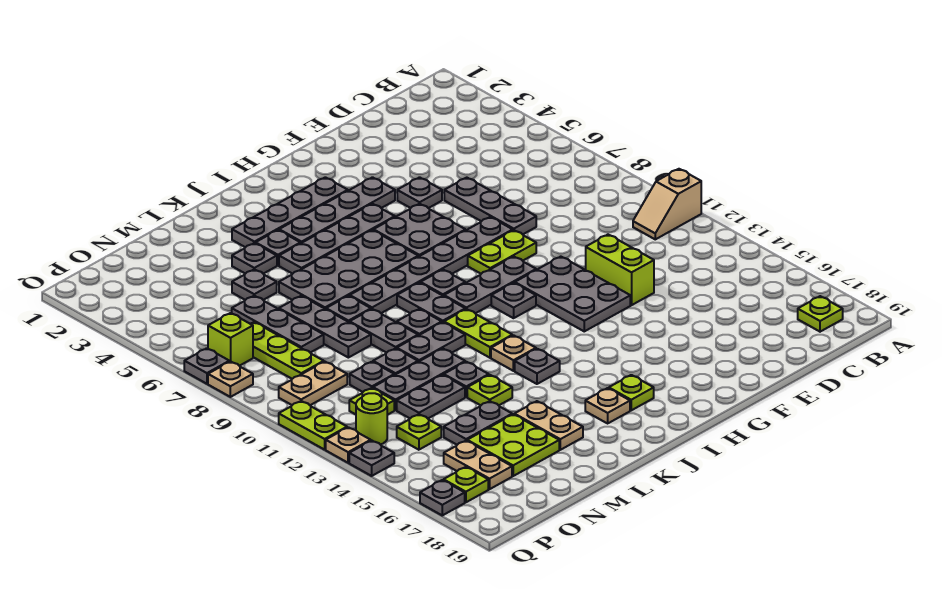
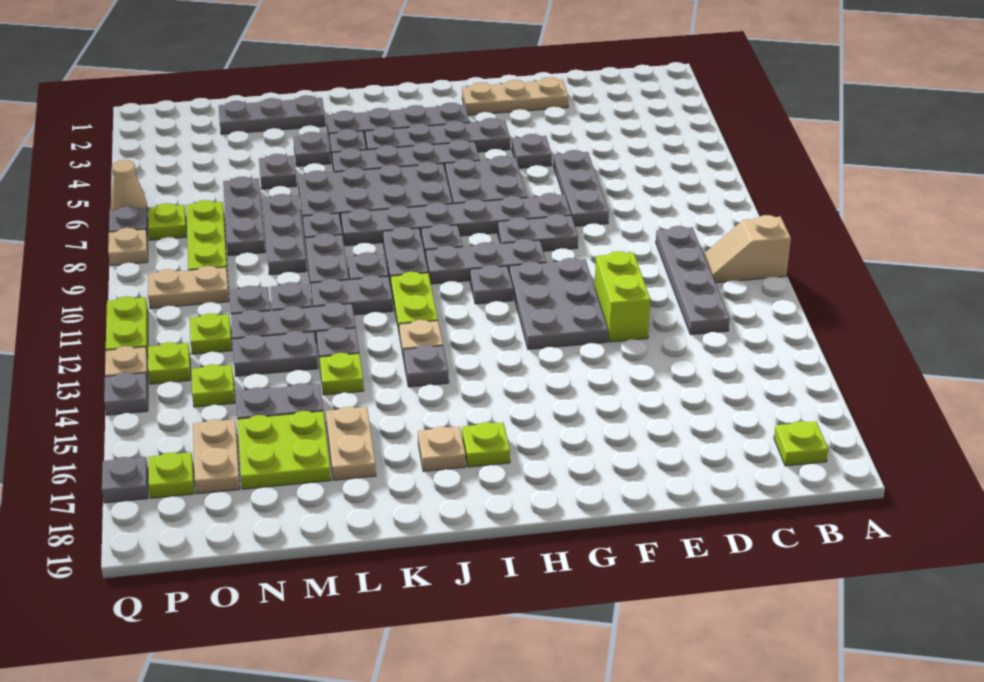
none -> grey 1x4 plate [656,226,730,335]
none -> tan 1x3 plate [462,77,568,115]
lime 1x2 plate [468,230,536,274] -> grey 1x2 plate [498,214,578,251]
none -> grey 1x3 plate [219,95,325,134]
lime 1x1 brick [208,313,253,366] -> lime 1x1 plate [148,203,186,240]
lime 1x1 round brick [356,393,387,445] -> lime 1x1 plate [148,342,191,384]
none -> tan 1x1 cone [111,160,148,211]

